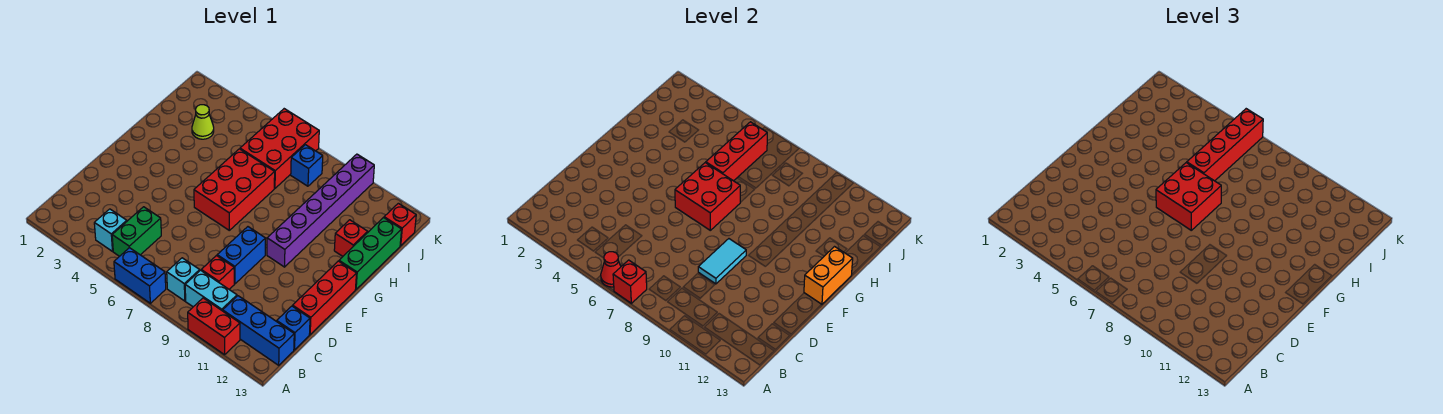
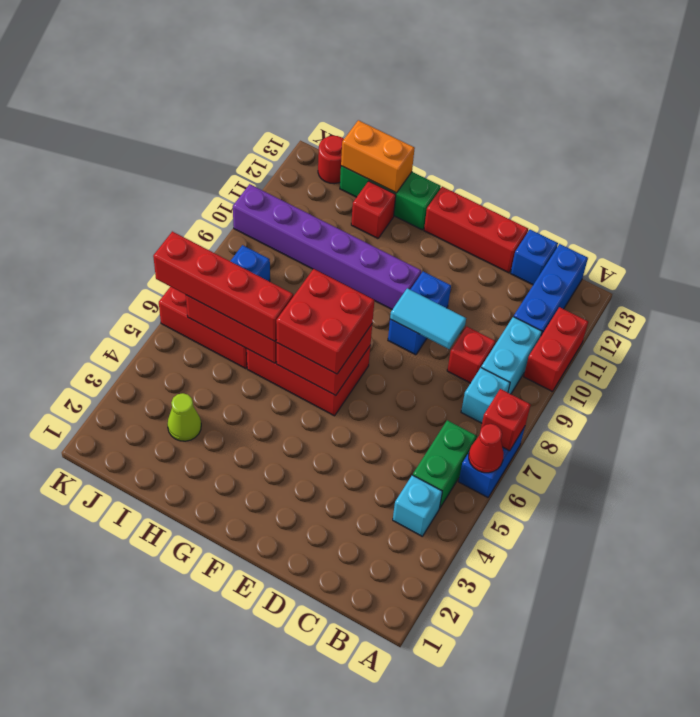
green 1x2 brick [112,207,161,256] -> green 1x2 brick turned to [413,420,477,508]
blue 1x2 brick [217,227,265,284] -> blue 1x2 brick turned to [388,272,451,355]
orange 1x2 brick [804,247,853,305] -> orange 1x2 brick moved to [341,120,415,193]
red 1x1 brick [384,203,416,246] -> red 1x1 round brick [318,136,344,184]

